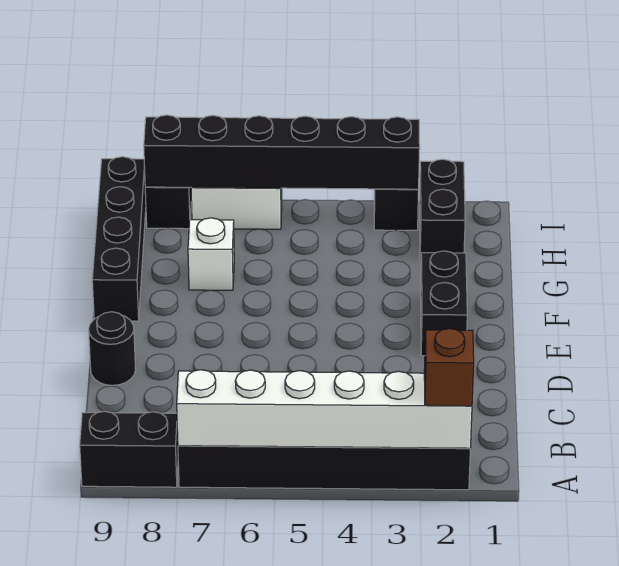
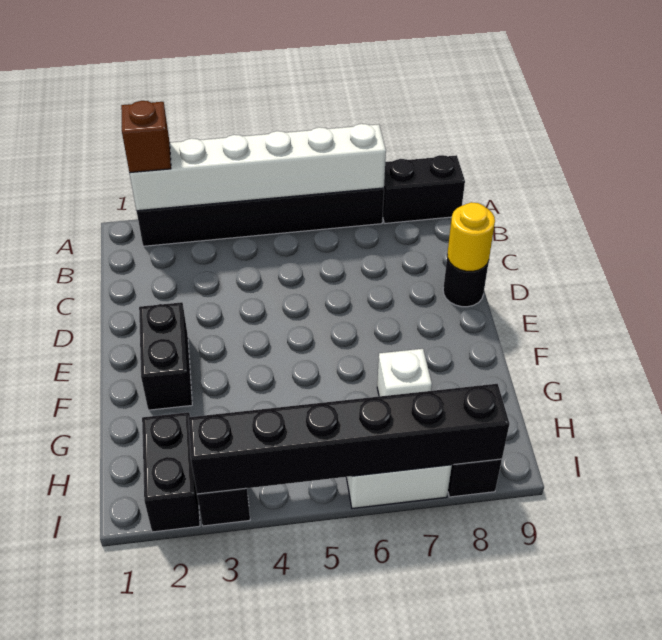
none -> yellow 1x1 round brick [447,202,495,271]
black 1x4 brick [92,157,146,321] -> none

